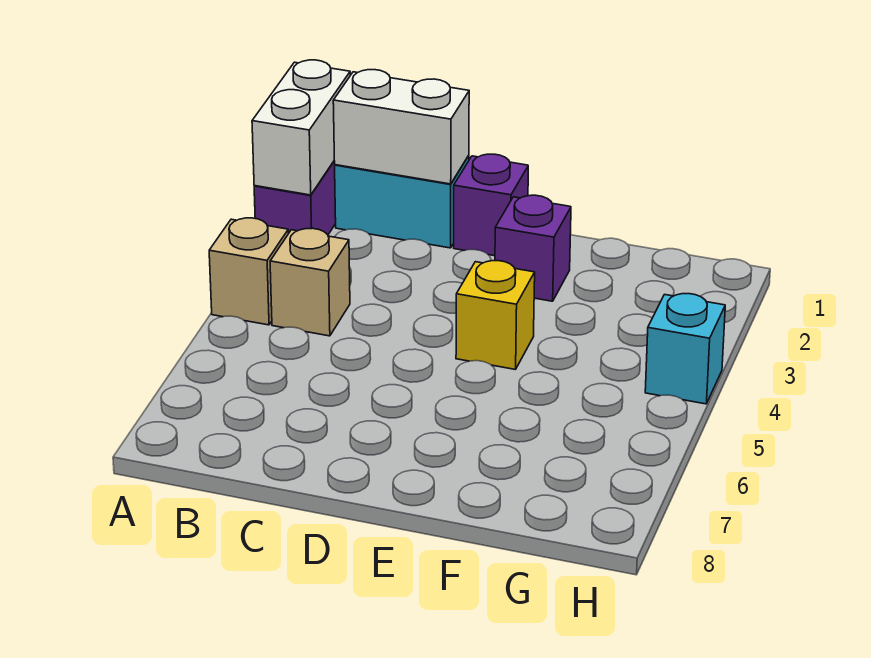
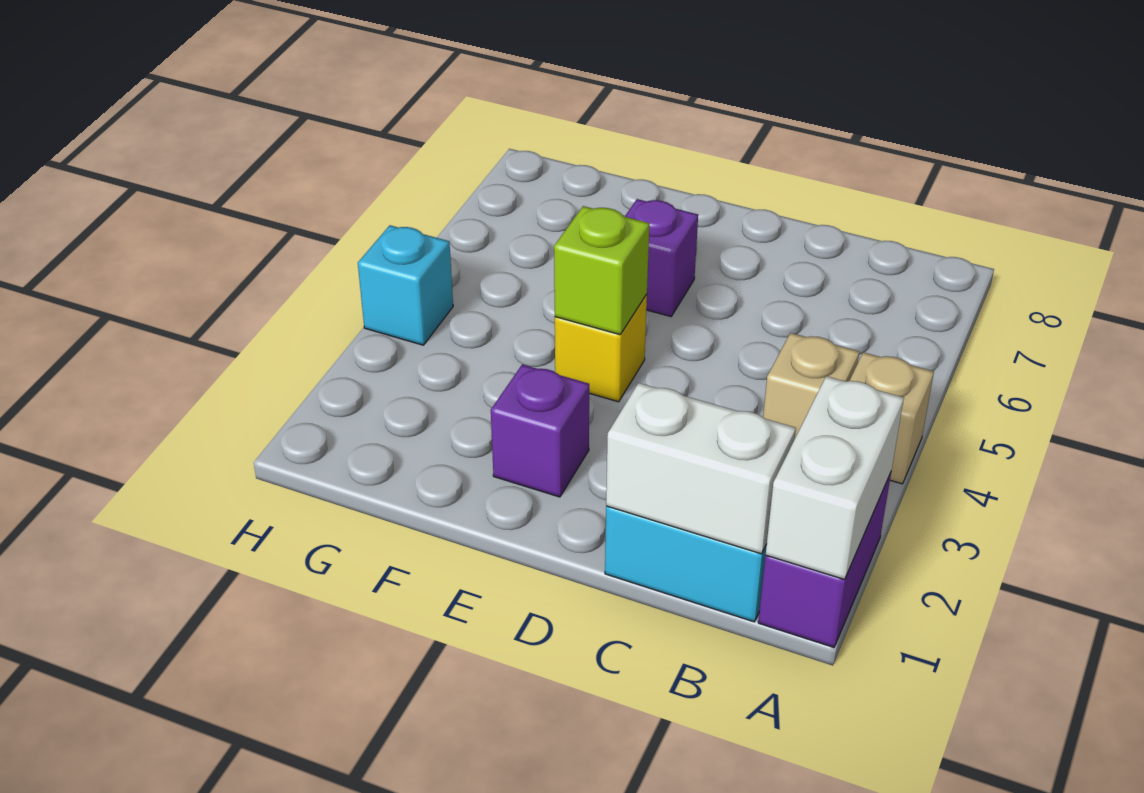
purple 1x1 brick [454,154,528,256] -> purple 1x1 brick moved to [625,199,698,317]
none -> lime 1x1 brick [554,206,649,335]

